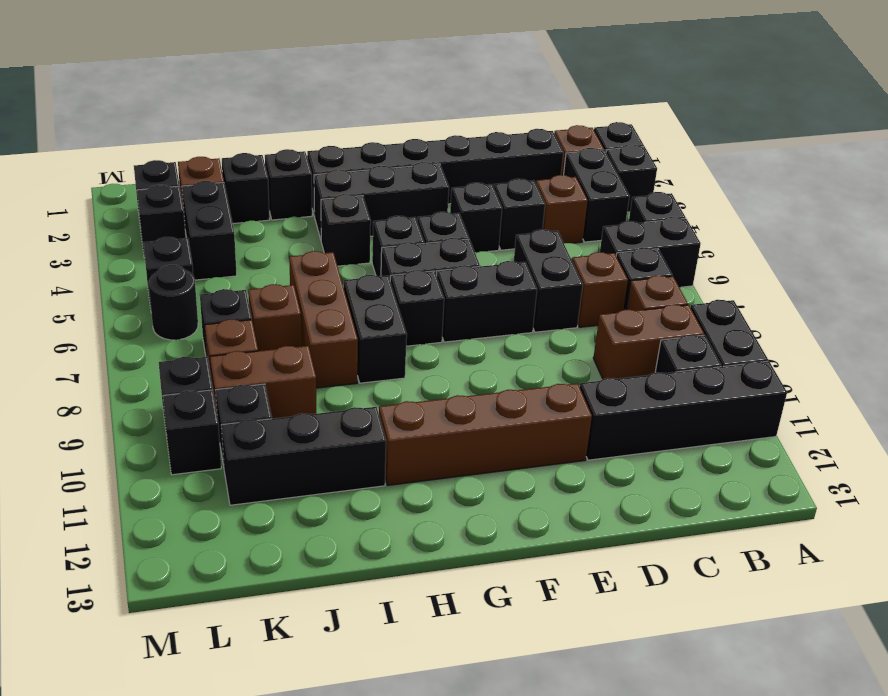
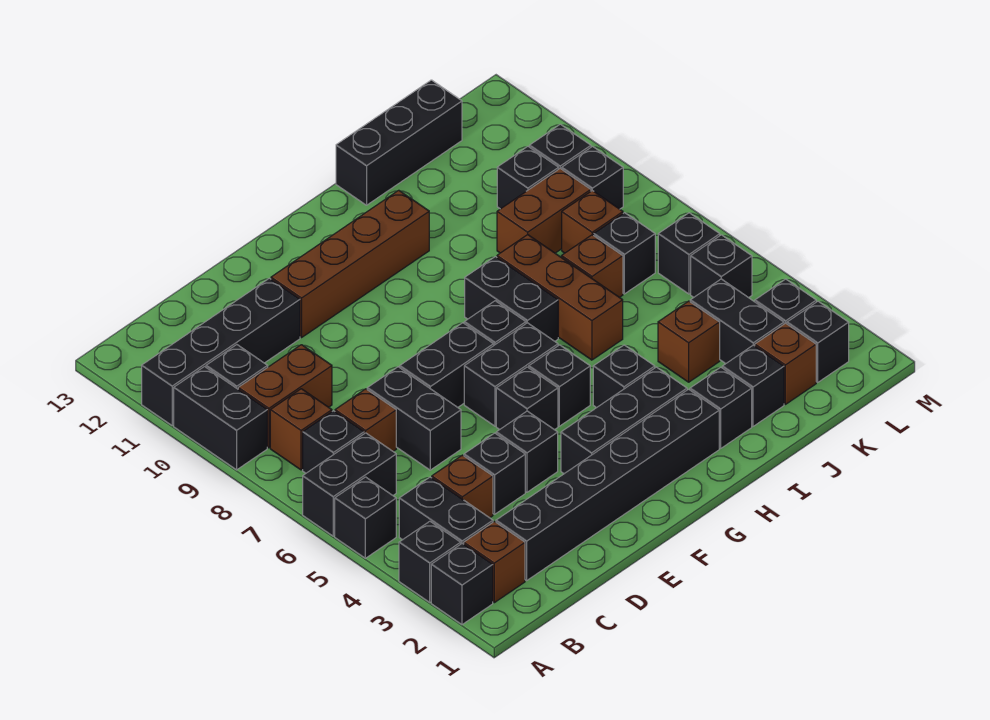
black 1x3 brick [221,407,386,505] -> black 1x3 brick moved to [336,80,462,205]
none -> brown 1x1 brick [658,301,720,382]
black 1x1 round brick [149,265,198,340] -> black 1x1 brick [658,213,720,294]

